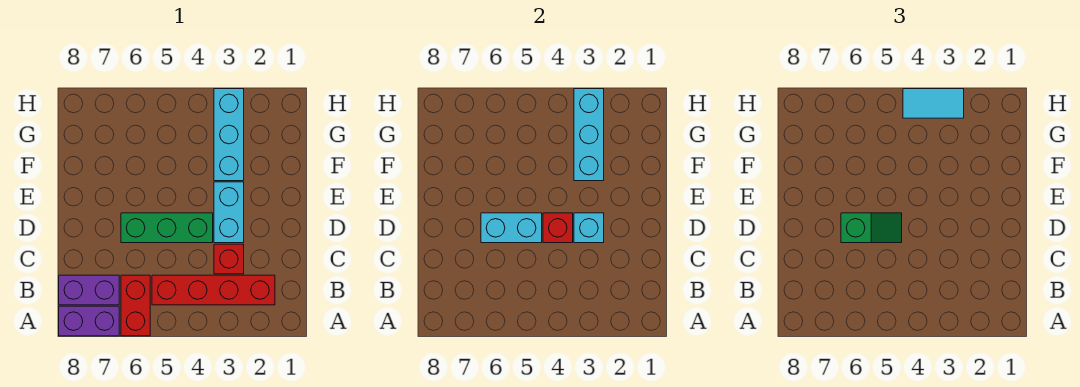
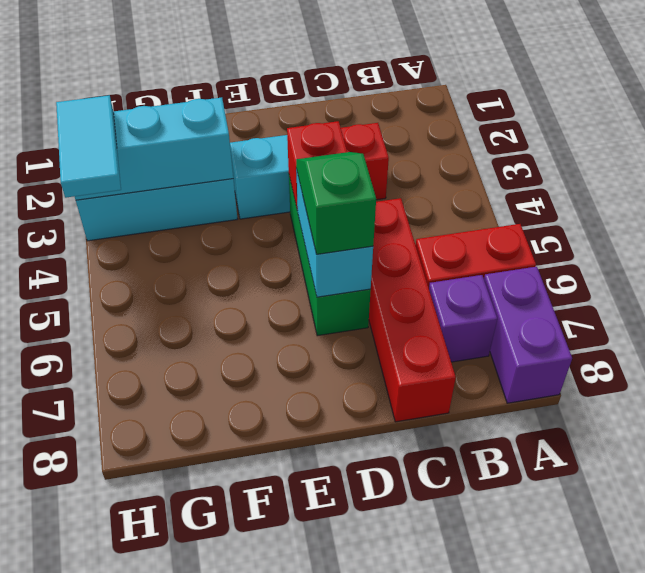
red 1x4 brick [152,275,275,305] -> red 1x4 brick moved to [369,198,456,422]
purple 1x2 brick [59,275,119,305] -> purple 1x1 brick [429,275,497,362]
cyan 1x1 brick [574,213,604,243] -> none

